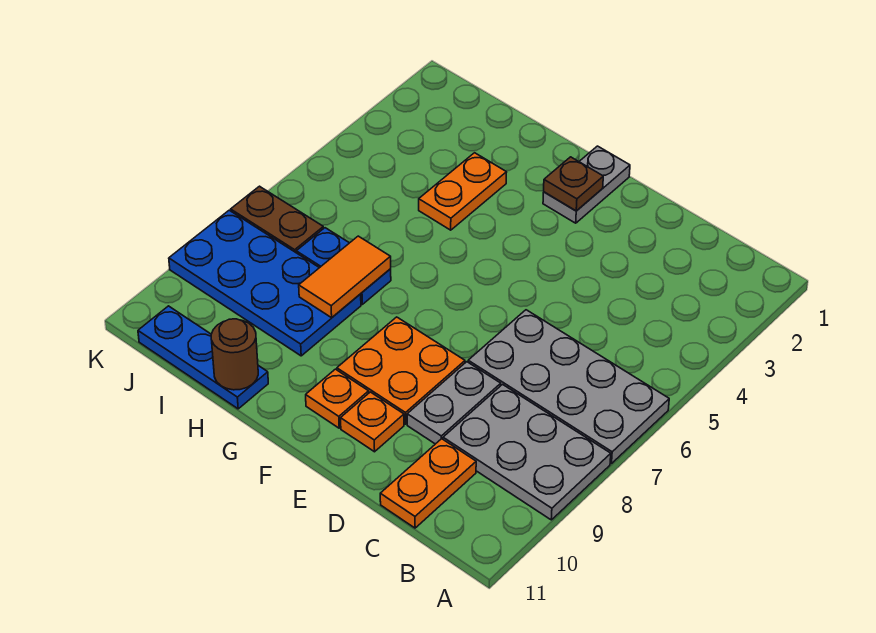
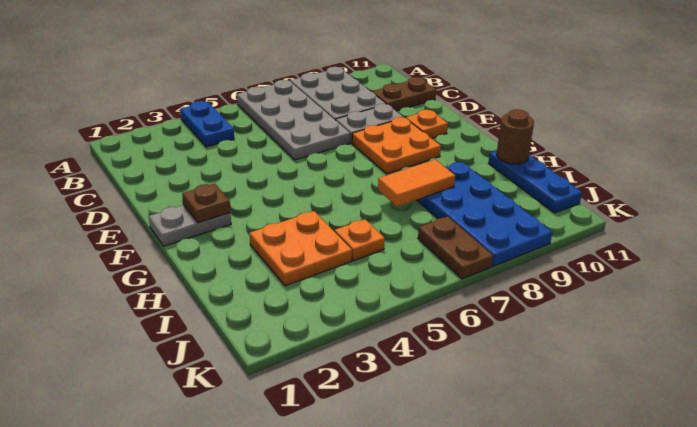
orange 1x2 plate [380,439,476,528] -> brown 1x2 plate [372,77,436,111]
orange 1x1 plate [306,369,369,428] -> orange 1x1 plate moved to [335,219,385,261]
orange 1x2 plate [419,153,507,230] -> orange 2x2 plate [250,211,352,286]
blue 1x2 plate [296,228,391,304] -> blue 1x2 plate moved to [180,101,234,147]

